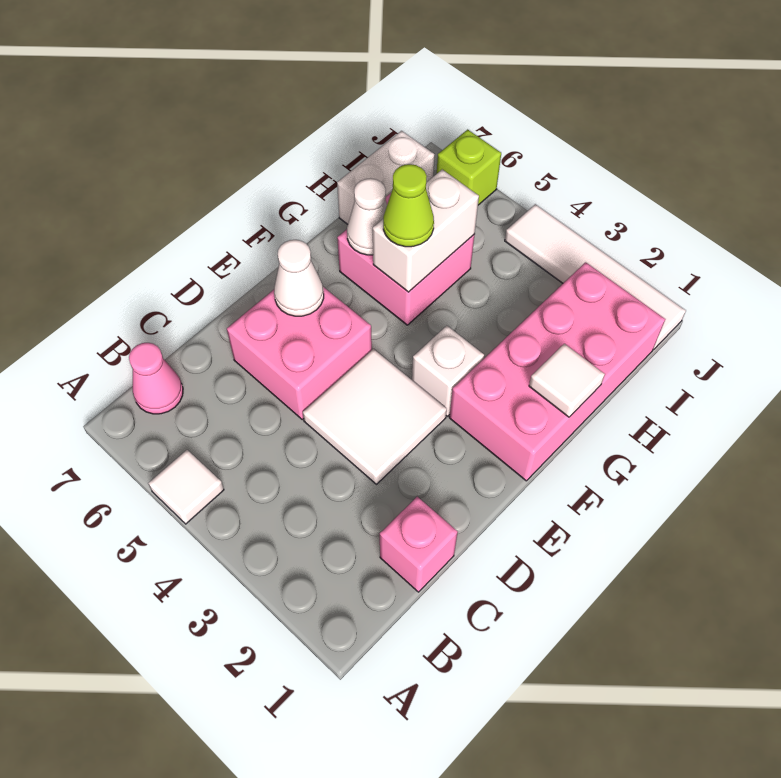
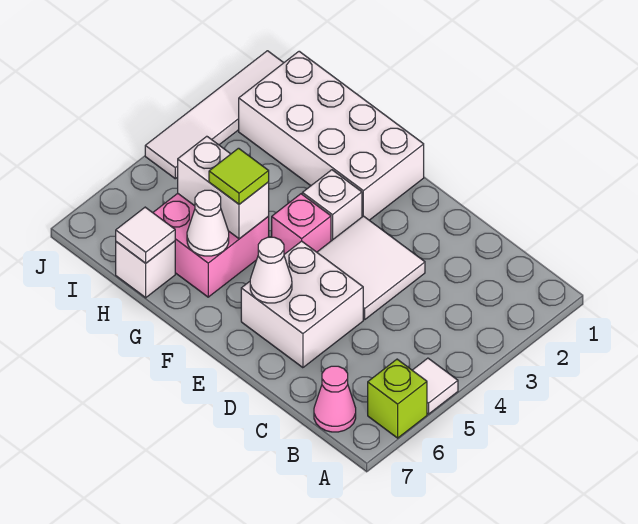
pink 1x1 brick [380,497,458,592] -> pink 1x1 brick moved to [272,194,331,254]
pink 2x2 brick [227,287,372,420] -> white 2x2 brick [241,241,363,368]
pink 2x4 brick [449,262,665,481] -> white 2x4 brick [239,51,424,220]
white 1x1 tile [529,344,605,417] -> white 1x1 tile moved to [116,207,175,263]
lime 1x1 cone [383,164,434,247] -> lime 1x1 tile [209,148,269,204]
white 1x2 brick [337,131,434,224] -> white 1x1 brick [116,241,175,298]
lime 1x1 brick [437,129,501,205] -> lime 1x1 brick moved to [368,359,427,438]

